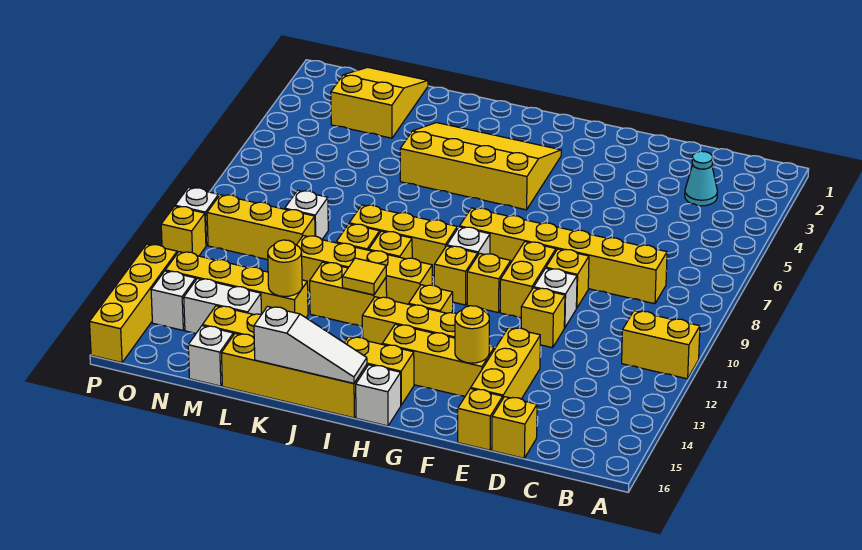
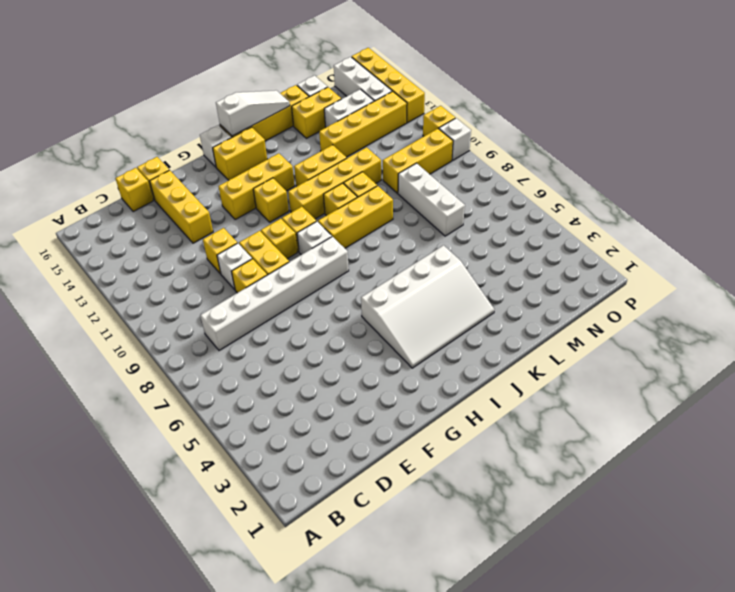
yellow 1x2 brick [622,311,700,379] -> none
cyan 1x1 cone [685,151,718,206] -> none
yellow 1x6 brick [460,208,667,304] -> white 1x6 brick [200,237,349,351]
yellow 1x3 brick [382,324,494,397] -> none
yellow 1x1 round brick [455,306,489,363] -> none
yellow 3x4 slope [400,123,561,210] -> white 3x4 slope [361,245,494,368]
white 1x3 slope [254,306,367,383] -> white 1x3 slope turned to [216,90,290,136]
yellow 1x1 tile [342,258,386,295] -> none
yellow 1x1 round brick [268,240,302,297] -> none
yellow 2x3 slope [331,67,428,138] -> none
white 1x1 brick [285,191,328,240] -> white 1x3 brick [398,163,465,236]
white 1x1 brick [151,271,196,330] -> white 1x3 brick [334,57,392,101]

